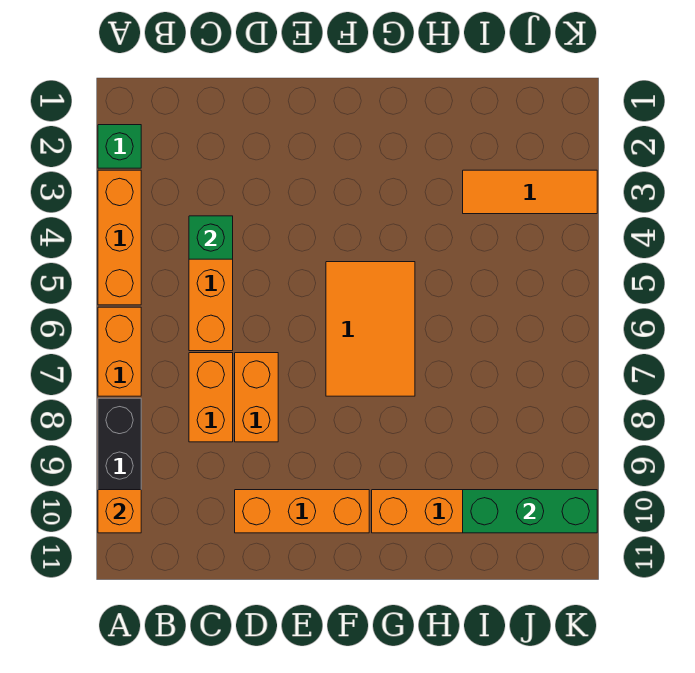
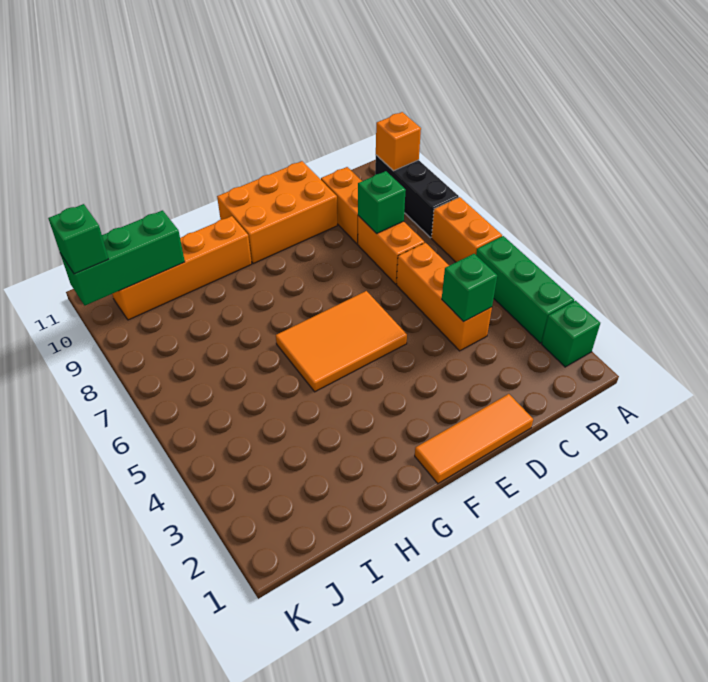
orange 1x3 brick [98,170,141,305] -> green 1x3 brick [476,236,574,343]
none -> green 1x1 brick [358,171,406,234]
orange 1x2 brick [235,353,278,442] -> orange 1x2 brick moved to [321,167,362,244]
orange 1x3 brick [235,490,369,533] -> orange 2x3 brick [217,161,337,264]
orange 2x3 tile [326,262,415,396] -> orange 2x3 tile turned to [276,291,407,392]
orange 1x3 tile [463,170,597,214] -> orange 1x3 tile moved to [415,394,533,484]
none -> green 1x1 brick [48,204,108,274]

